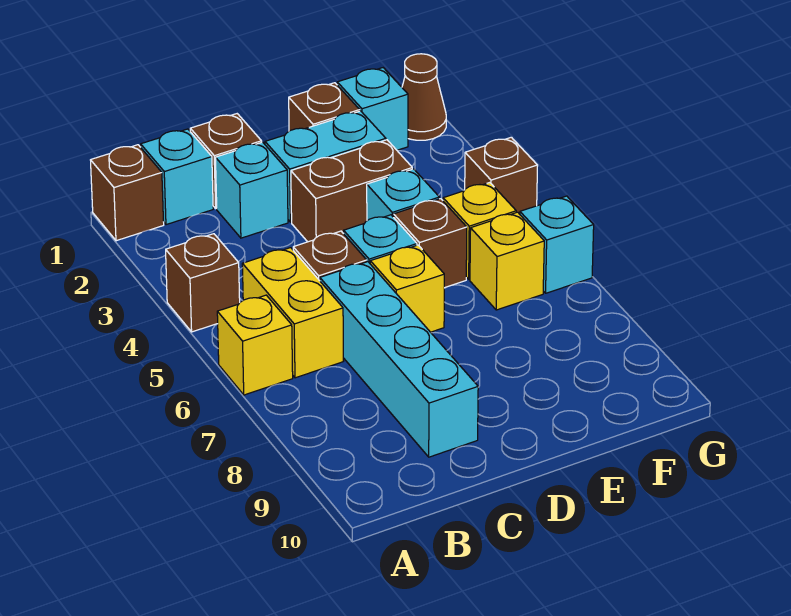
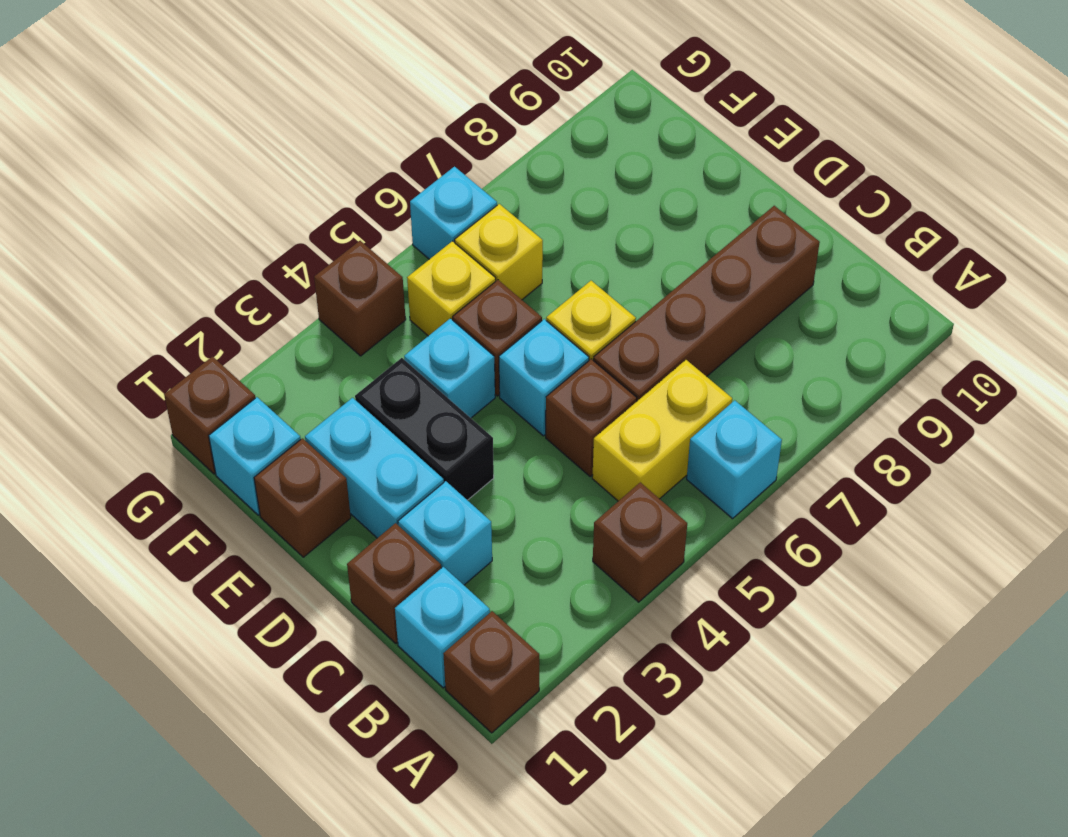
yellow 1x1 brick [217,295,293,395] -> cyan 1x1 brick [687,400,782,519]
cyan 1x4 brick [320,262,478,457] -> brown 1x4 brick [593,206,820,401]
brown 1x2 brick [291,140,412,242] -> black 1x2 brick [355,358,494,500]
brown 1x1 cone [402,54,446,140] -> brown 1x1 brick [164,357,255,474]

